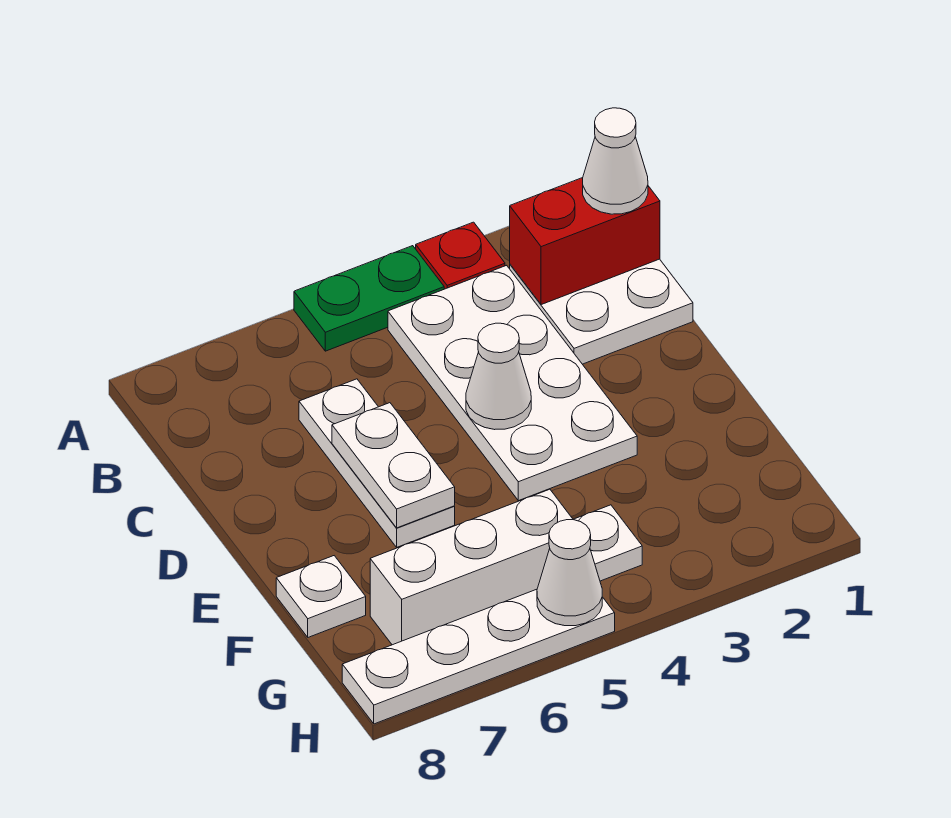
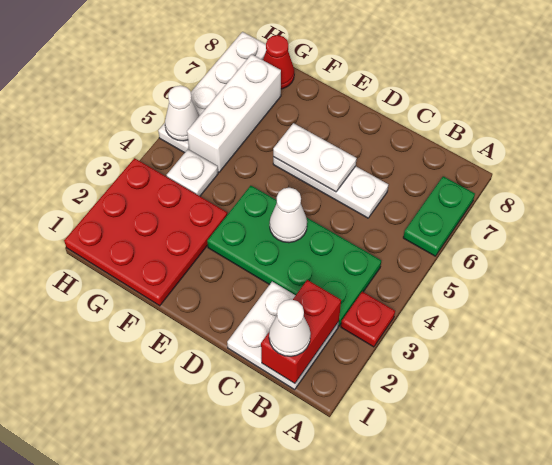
green 1x2 plate [294,246,444,351] -> green 1x2 plate moved to [403,176,475,256]
white 2x4 plate [388,265,637,501] -> green 2x4 plate [207,186,381,326]
none -> red 3x3 plate [64,158,227,306]
white 1x1 plate [276,556,366,637] -> none
none -> red 1x1 cone [263,35,294,89]

